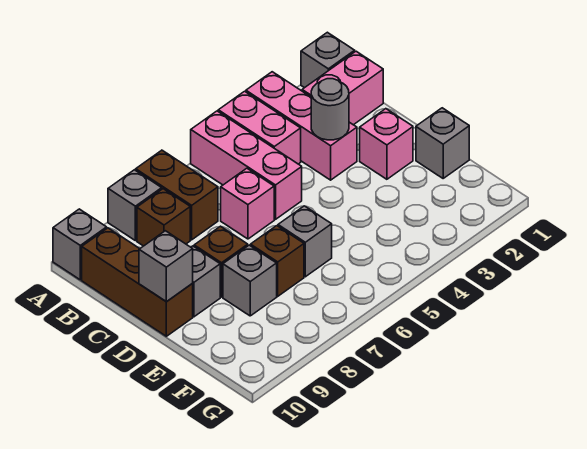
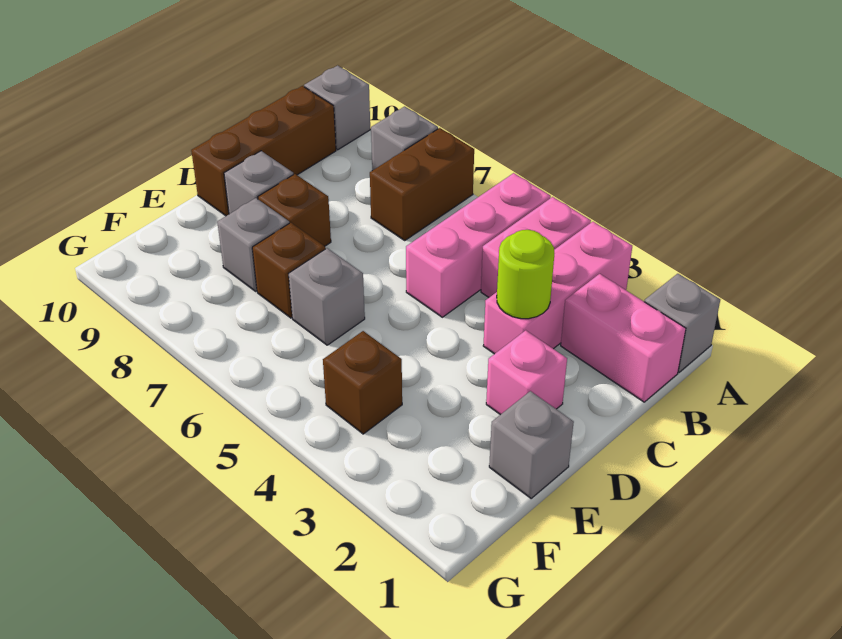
brown 1x1 brick [137,189,190,246] -> brown 1x1 brick moved to [323,331,402,434]
grey 1x1 round brick [311,79,349,140] -> lime 1x1 round brick [497,230,554,319]
pink 1x1 brick [221,168,274,239] -> none
grey 1x1 brick [139,231,193,301] -> none

